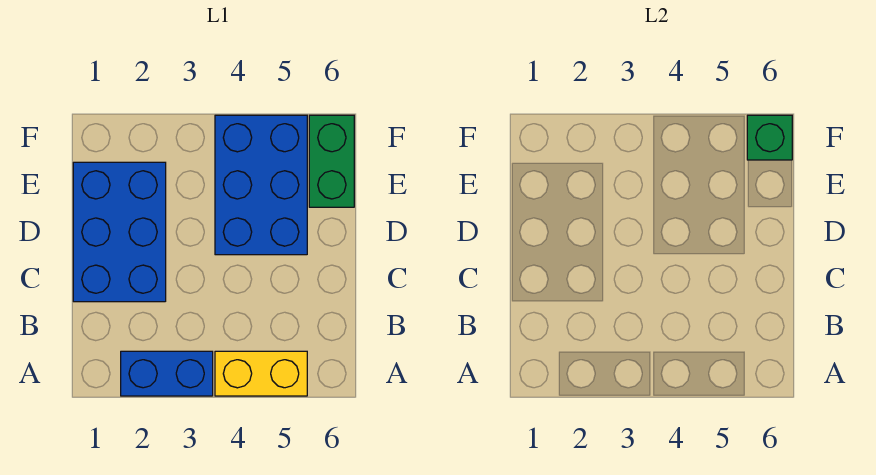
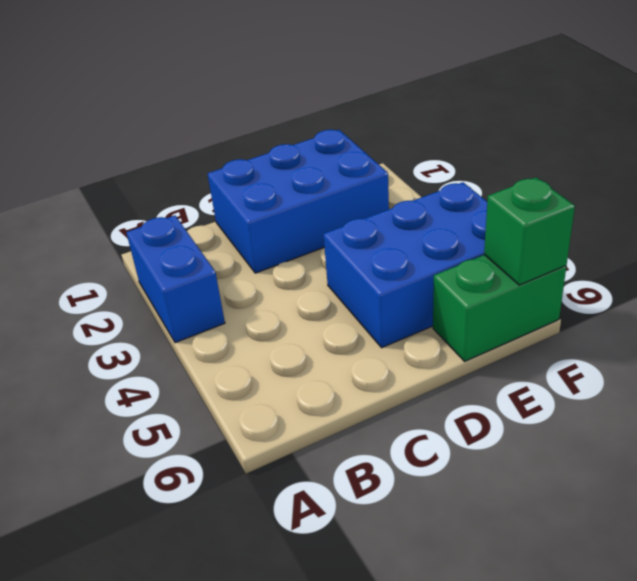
yellow 1x2 brick [215,351,307,396] -> none

